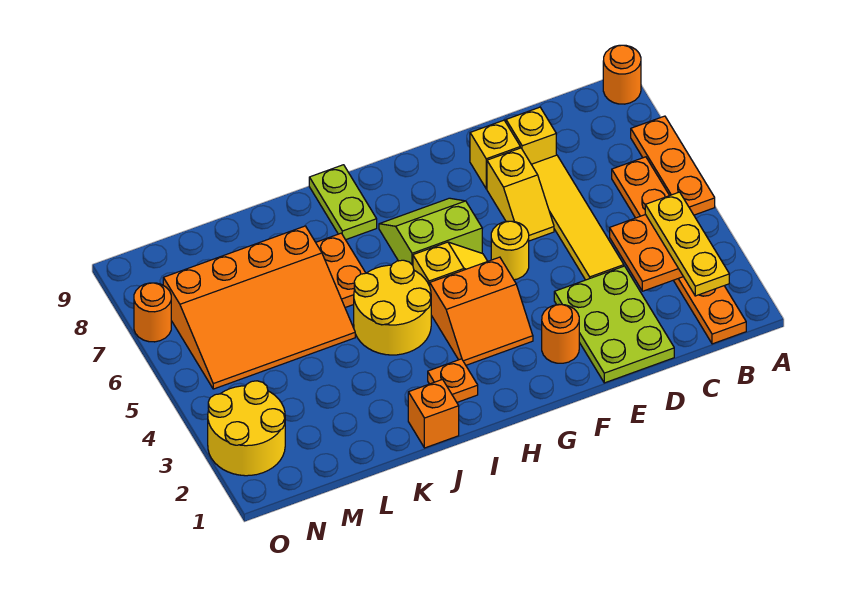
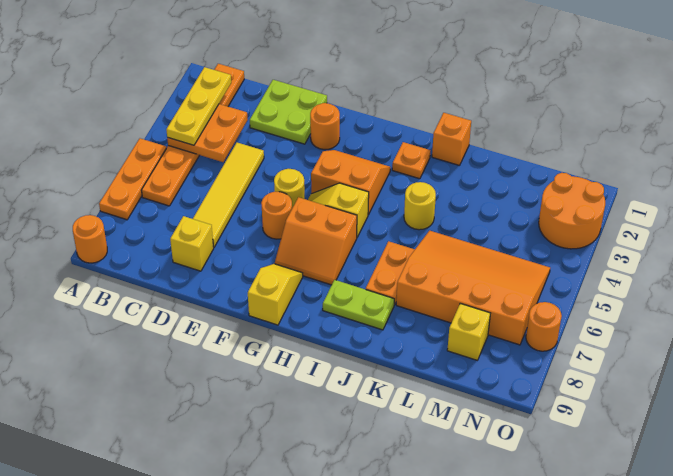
lime 2x3 plate [554,266,674,383] -> lime 2x2 plate [250,80,327,144]
yellow 1x2 slope [487,148,554,241] -> yellow 1x2 slope moved to [248,264,303,325]
yellow 1x1 brick [470,120,520,189] -> yellow 1x1 brick moved to [447,303,490,360]
none -> orange 1x1 round brick [261,192,292,239]
lime 2x2 slope [379,198,482,265] -> orange 2x2 slope [275,197,357,285]
yellow 2x2 round brick [354,260,431,355] -> yellow 1x1 round brick [404,182,436,230]
lime 1x2 plate [309,165,377,240] -> lime 1x2 plate turned to [323,280,394,330]
yellow 2x2 round brick [208,381,285,476] -> orange 2x2 round brick [539,173,605,249]

